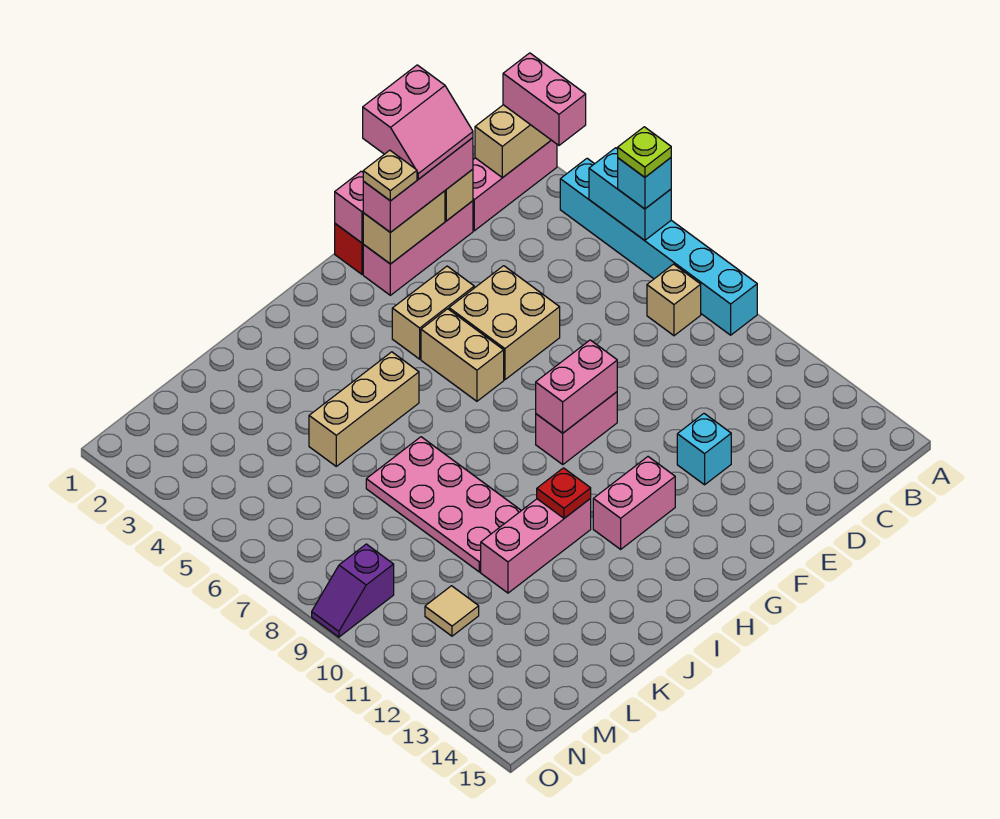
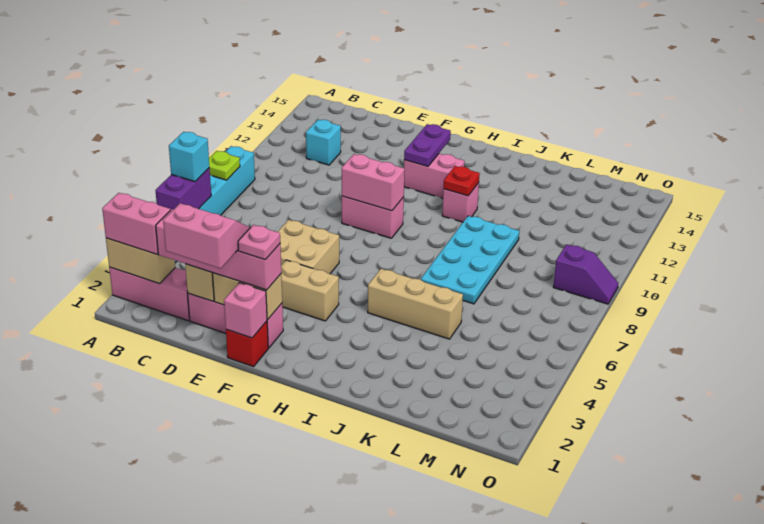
pink 1x2 brick [503,53,586,145] -> pink 1x2 brick turned to [102,193,170,254]
cyan 1x2 brick [589,148,671,240] -> purple 1x2 brick [155,168,211,210]
lime 1x1 plate [618,127,671,177] -> lime 1x1 plate moved to [209,151,240,180]
tan 1x1 brick [647,264,701,336] -> none
pink 1x3 brick [363,138,473,232] -> pink 1x4 brick [156,209,281,290]
cyan 1x1 brick [677,414,731,485] -> cyan 1x1 brick moved to [306,120,341,165]
tan 1x1 plate [363,150,417,201] -> pink 1x1 plate [238,225,280,260]
tan 1x2 brick [421,309,504,401] -> none
none -> purple 1x2 plate [404,124,451,166]
pink 1x3 brick [481,499,591,593] -> pink 1x1 brick [442,183,479,222]
pink 2x4 plate [366,437,521,572] -> cyan 2x4 plate [421,216,519,304]
tan 1x1 tile [425,586,479,636] -> none

